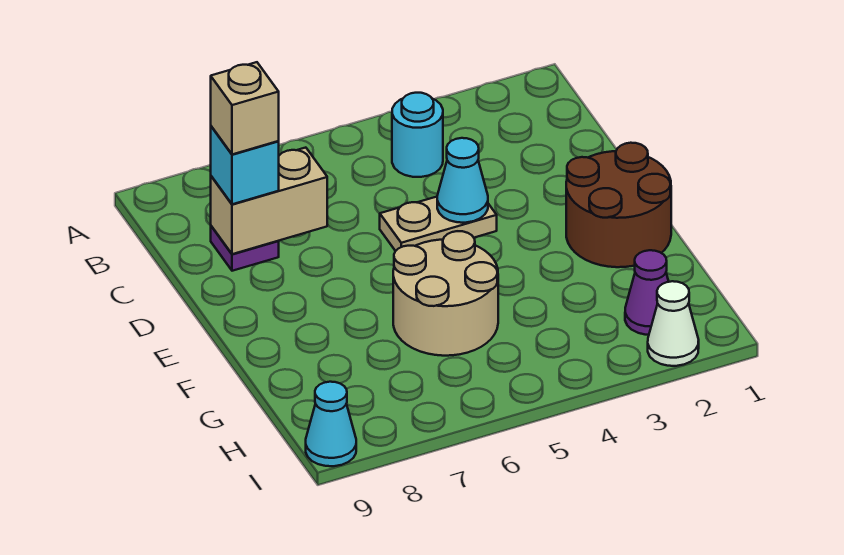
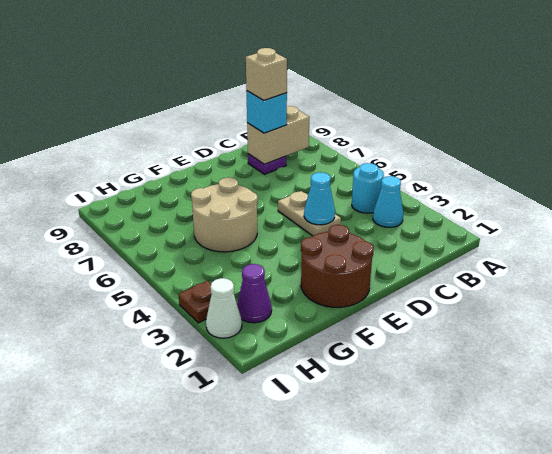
tan 1x2 brick [211,148,327,254] -> tan 1x2 brick turned to [247,106,309,164]
none -> brown 1x1 plate [178,281,212,323]
cyan 1x1 cone [306,382,356,466] -> cyan 1x1 cone moved to [373,176,403,227]

